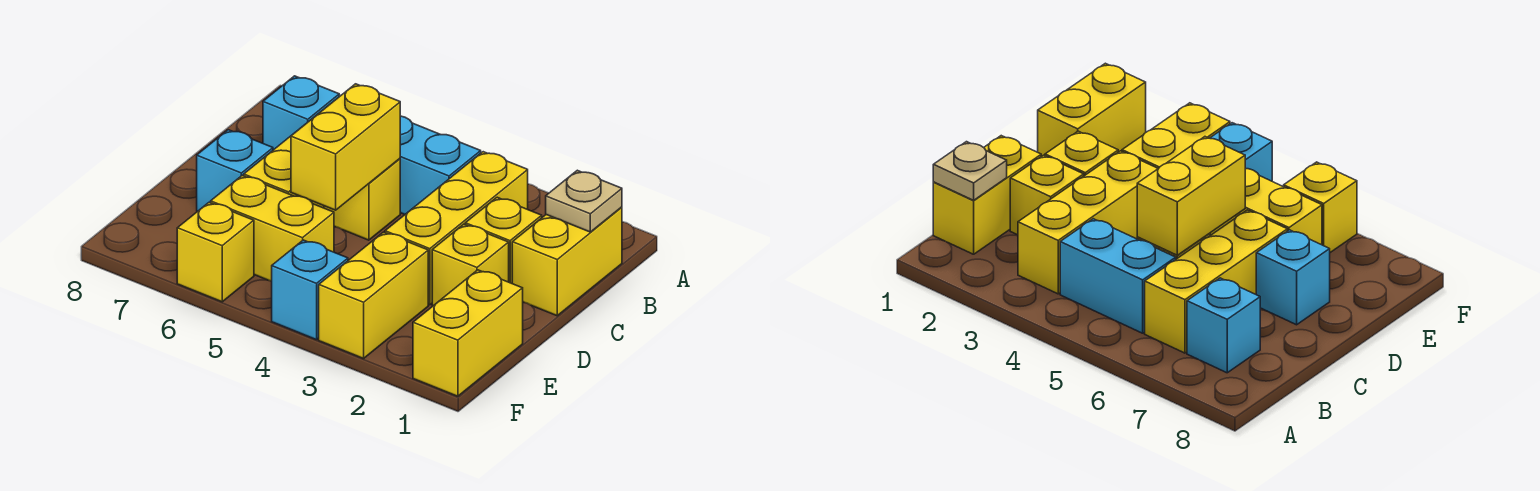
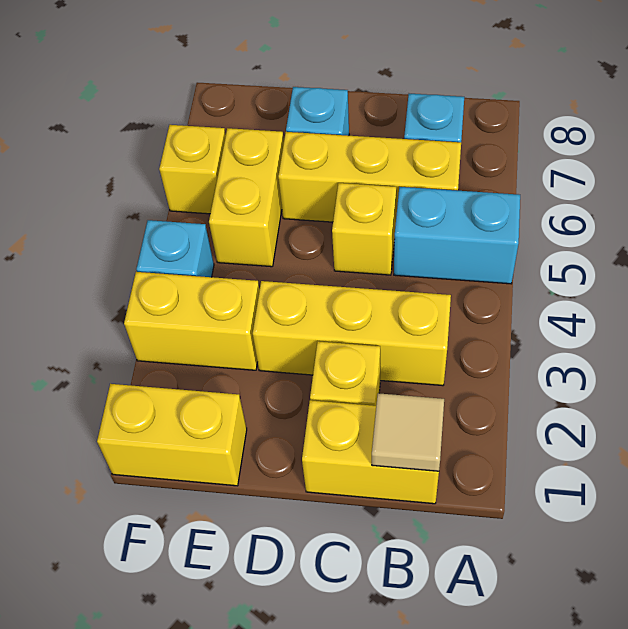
tan 1x1 plate [546,170,622,232] -> tan 1x1 tile [372,393,444,471]
cyan 1x2 brick [400,116,481,214] -> cyan 1x2 brick turned to [394,187,520,284]
yellow 1x2 brick [291,84,400,210] -> none
yellow 1x1 brick [432,224,509,306] -> none

